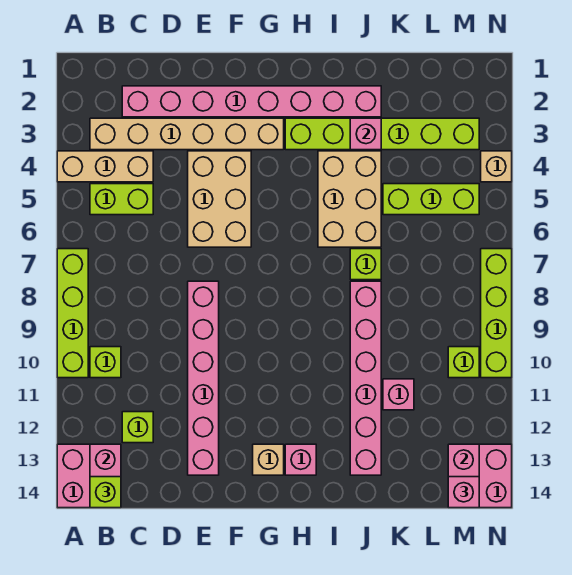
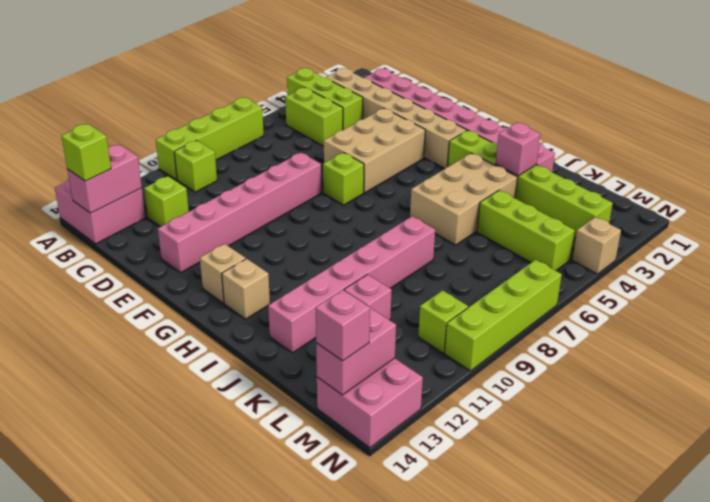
tan 1x3 brick [57,151,153,182] -> lime 1x3 brick [287,68,363,130]
pink 1x1 brick [285,444,316,475] -> tan 1x1 brick [222,259,270,319]
lime 1x1 brick [350,249,381,280] -> lime 1x1 brick moved to [323,153,364,205]

